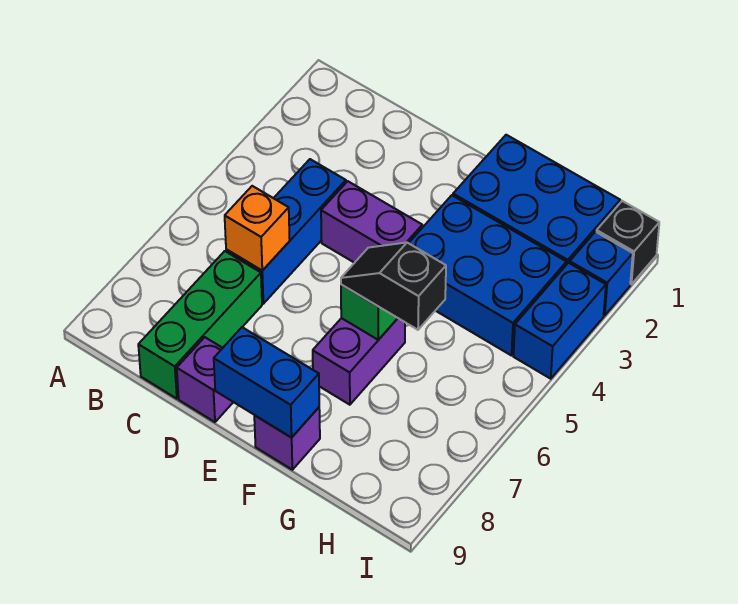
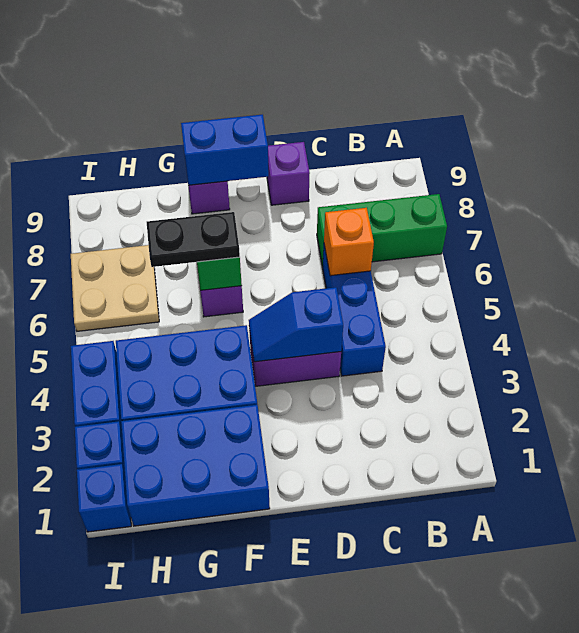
green 1x3 brick [138,251,262,399] -> green 1x3 brick turned to [317,194,447,267]
none -> blue 1x2 slope [249,287,343,362]
black 1x2 slope [341,242,446,330] -> black 1x2 plate [147,212,240,267]
none -> tan 2x2 plate [71,245,159,331]
black 1x1 brick [597,201,659,284] -> blue 1x1 brick [77,464,131,532]

